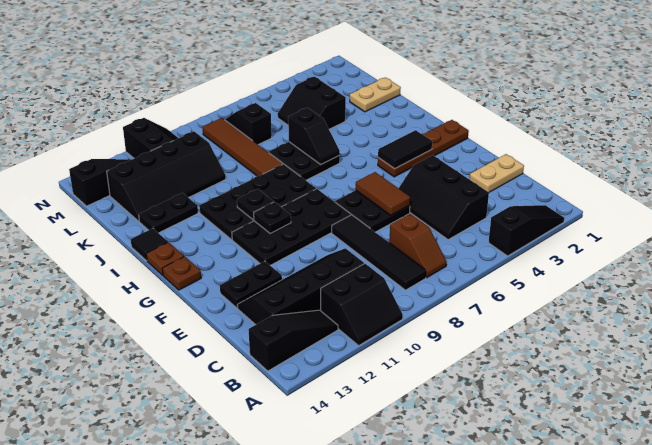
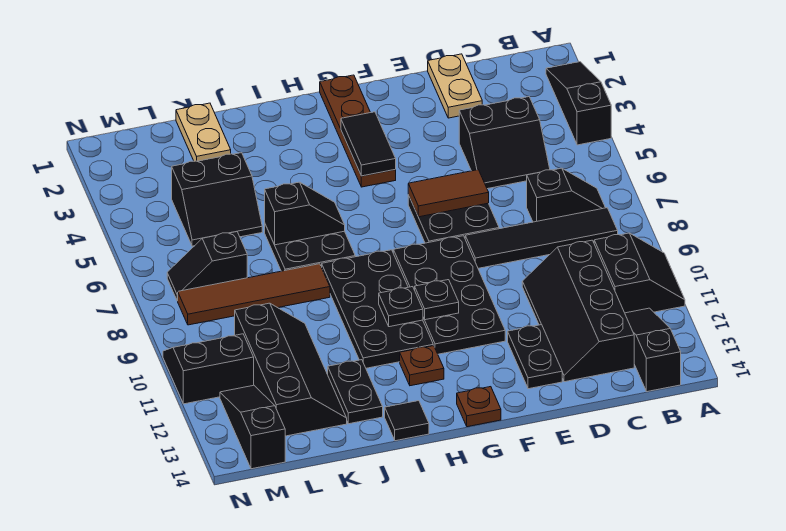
brown 1x2 slope [389,213,447,278] -> black 1x2 slope [527,168,605,222]
black 2x3 slope [399,155,489,240] -> black 2x2 slope [459,97,550,189]
brown 1x1 plate [146,242,184,275] -> brown 1x1 plate moved to [400,346,444,386]

